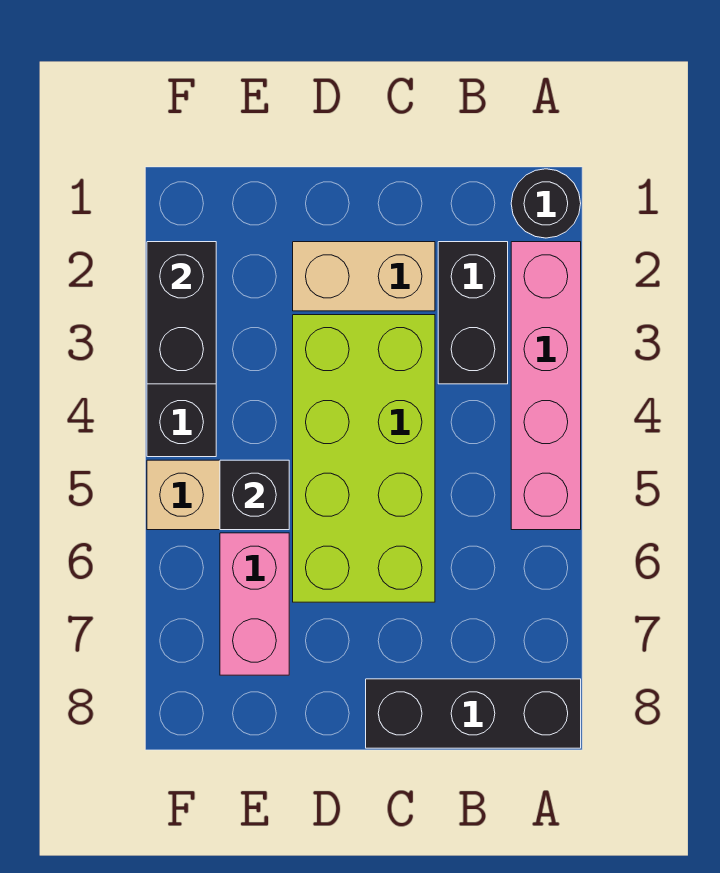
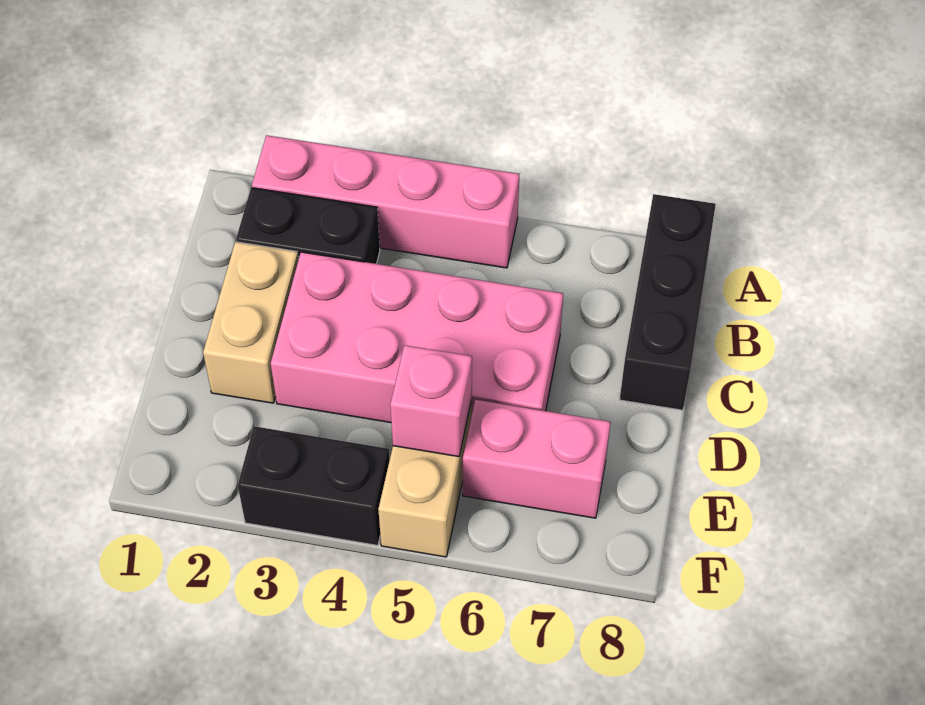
black 1x1 round brick [511,169,581,238] -> none
lime 2x4 brick [293,315,435,602] -> pink 2x4 brick [271,252,563,423]
black 1x1 brick [220,460,289,530] -> pink 1x1 brick [390,345,472,457]
black 1x2 brick [147,242,216,384] -> none

